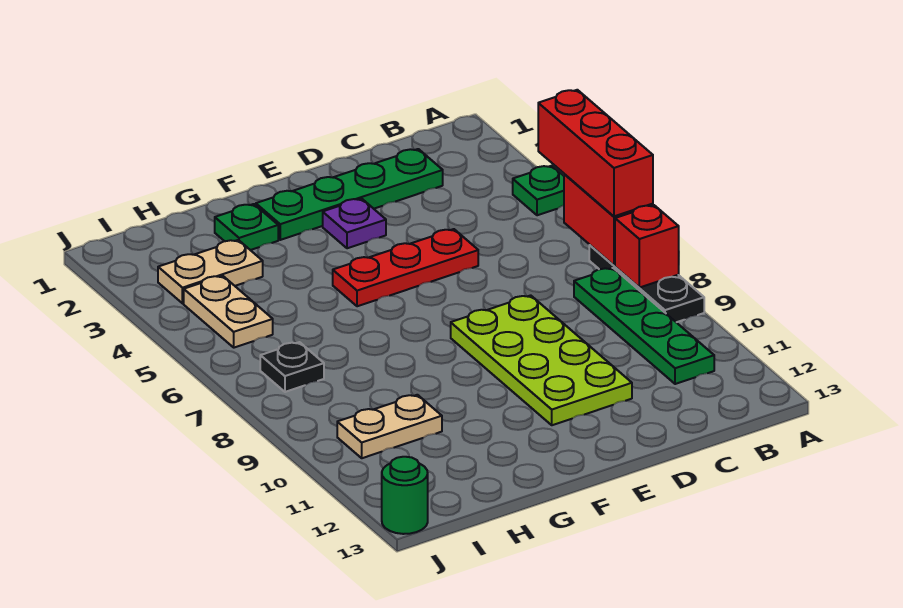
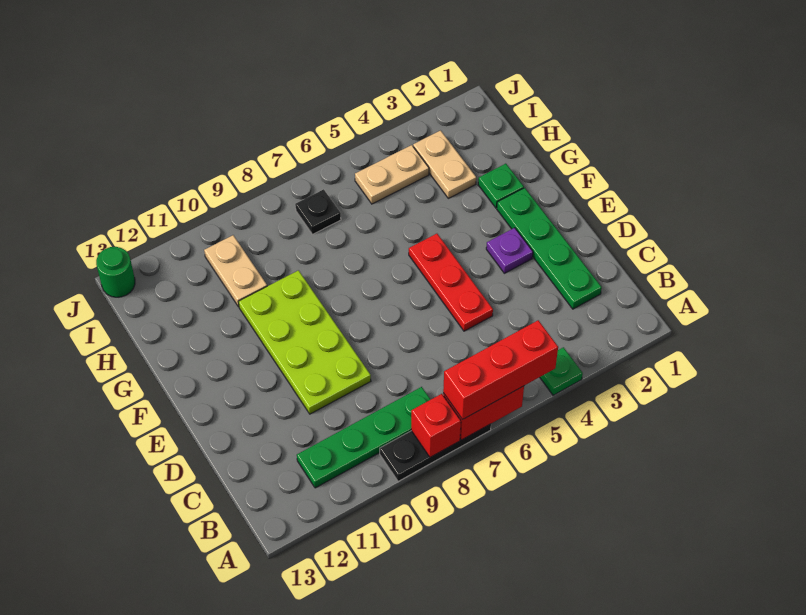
lime 2x4 plate [451,295,632,425] -> lime 2x4 plate turned to [239,270,371,414]

